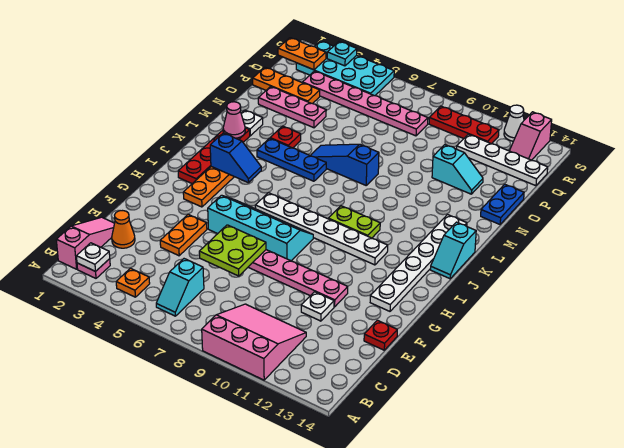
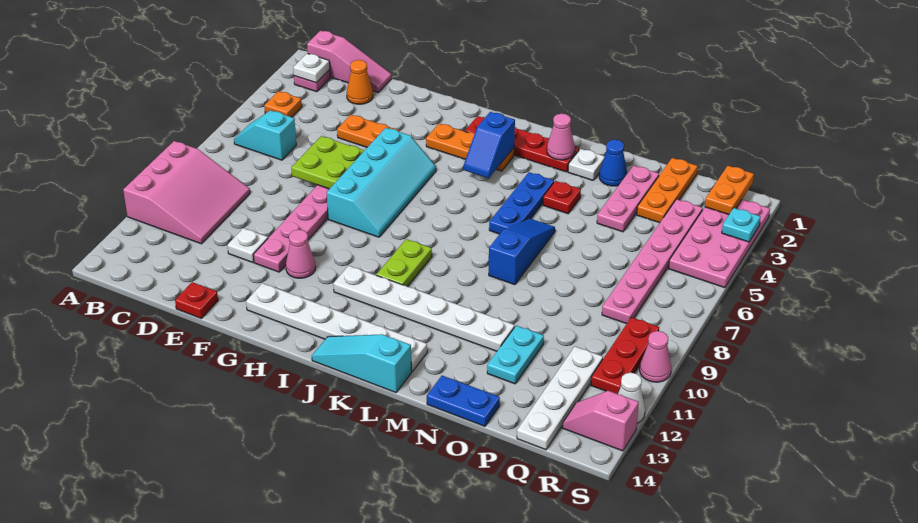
none -> pink 1x1 cone [286,230,316,278]
white 1x6 plate [255,193,388,265] -> white 1x6 plate turned to [333,266,515,351]
cyan 1x2 slope [430,222,476,279] -> cyan 1x3 slope [312,334,412,393]
none -> blue 1x1 cone [599,140,627,186]
cyan 1x2 slope [432,145,483,194] -> cyan 1x2 plate [487,325,544,384]
cyan 2x4 plate [296,41,394,96] -> pink 2x4 plate [669,200,770,288]
none -> pink 1x1 cone [640,331,671,382]

